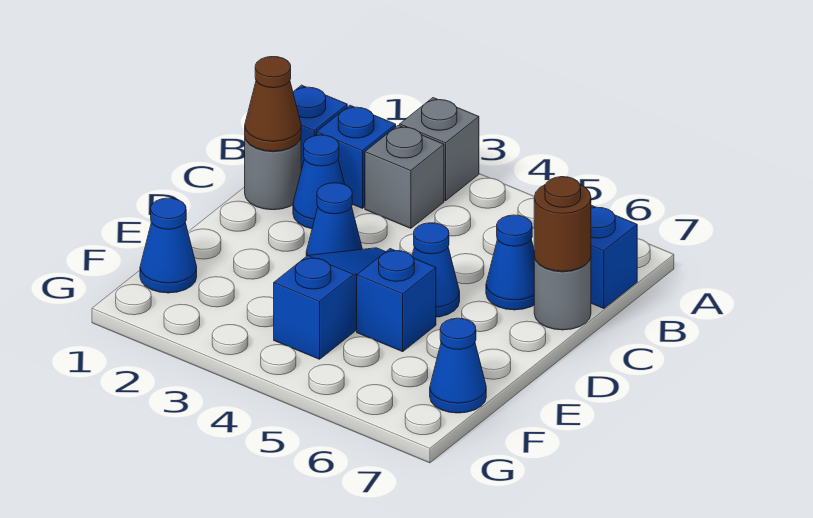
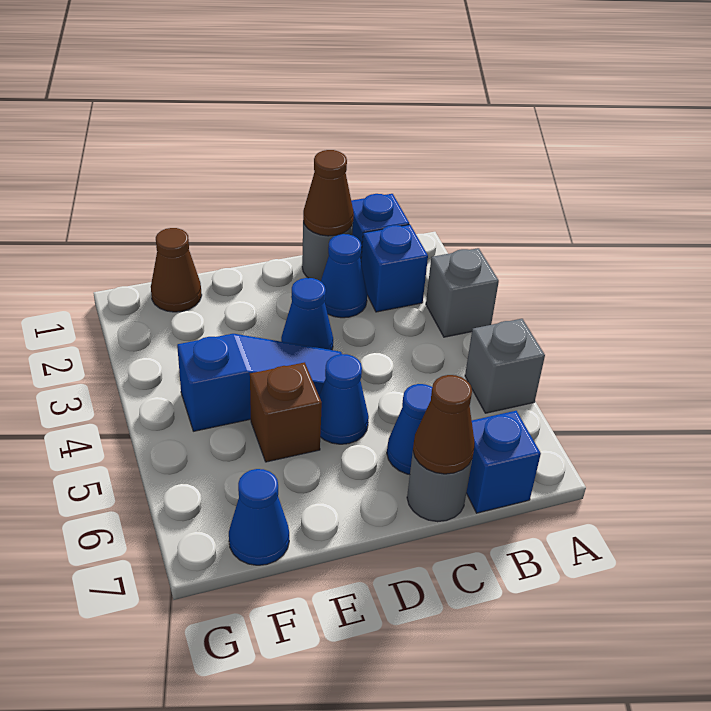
grey 1x1 brick [365,125,444,228] -> grey 1x1 brick moved to [465,319,545,413]
brown 1x1 round brick [534,177,591,271] -> brown 1x1 cone [413,375,475,474]
blue 1x1 brick [357,249,436,352] -> brown 1x1 brick [250,362,322,462]
blue 1x1 cone [140,198,197,293] -> brown 1x1 cone [151,228,202,312]

